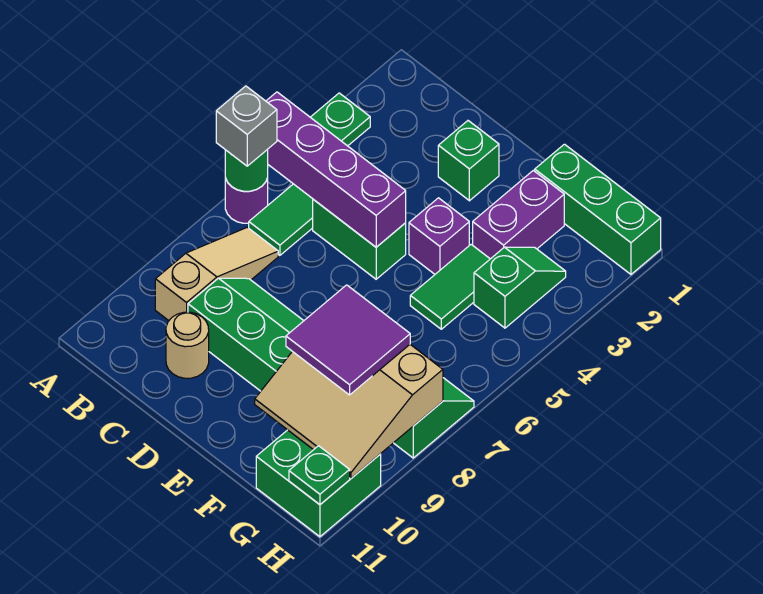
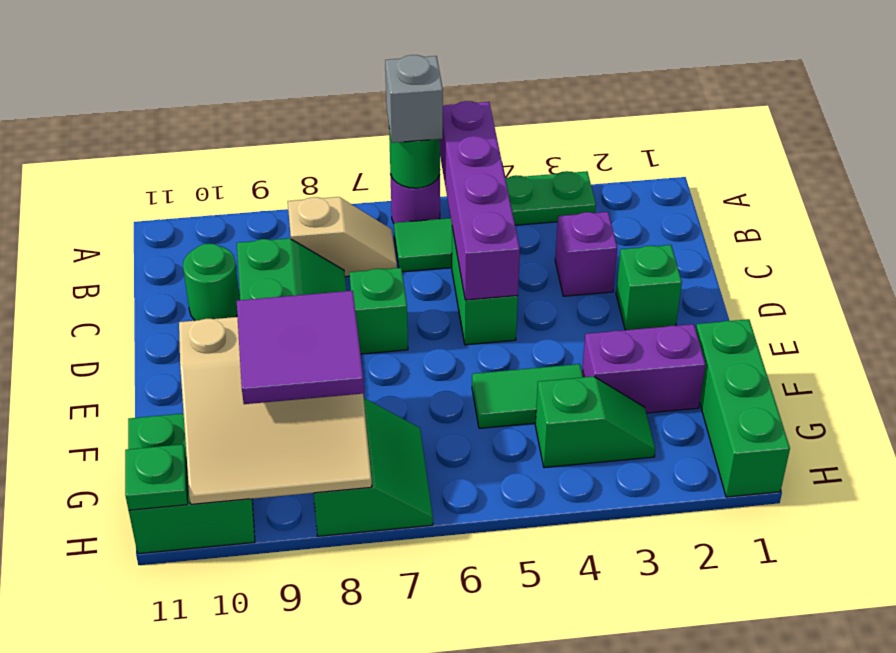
tan 1x3 slope [155,227,278,321] -> tan 1x2 slope [288,197,397,277]
tan 1x1 round brick [166,312,209,378] -> green 1x1 round brick [183,244,240,321]
none -> green 1x1 brick [349,268,408,354]
purple 1x1 brick [409,198,469,274] -> purple 1x1 brick moved to [555,212,617,296]
tan 3x3 slope [255,345,443,478] -> tan 3x3 slope turned to [179,317,372,504]

